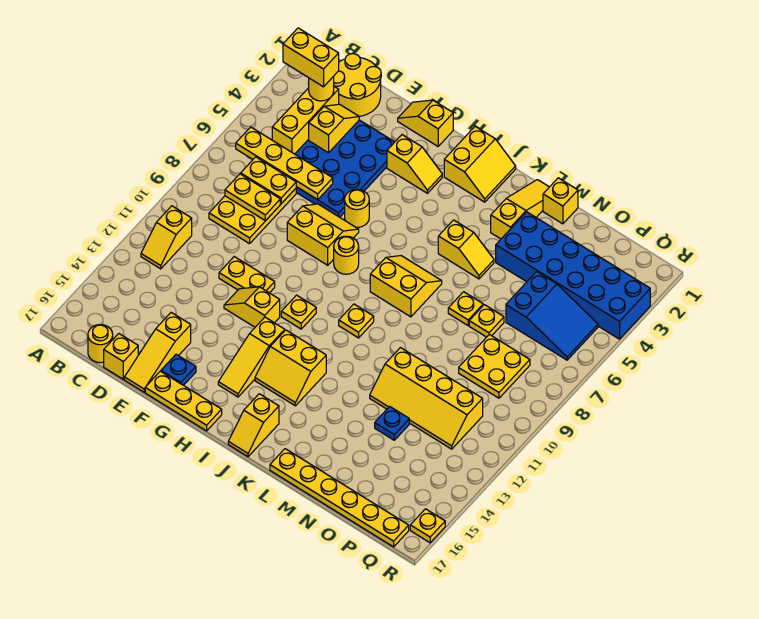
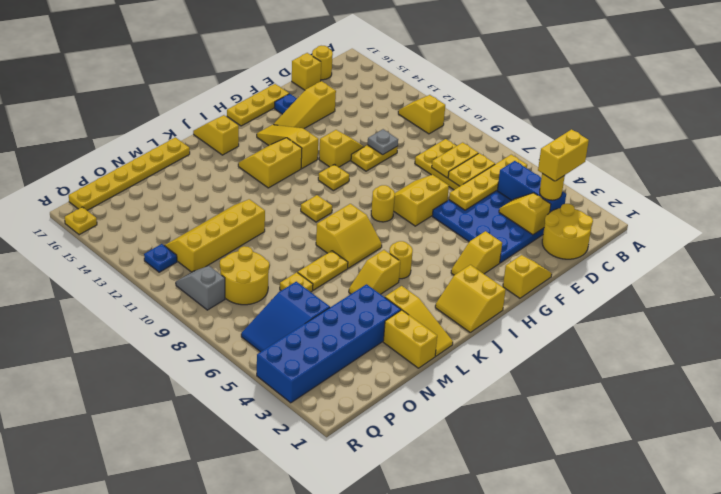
yellow 1x3 brick [272,87,339,154] -> blue 1x3 brick [497,161,566,212]
yellow 1x2 slope [309,104,359,153] -> yellow 1x2 slope turned to [499,193,551,235]
none -> grey 1x1 plate [368,129,398,155]
yellow 1x3 slope [124,313,191,392] -> yellow 1x3 slope turned to [273,81,336,129]
yellow 2x2 slope [287,204,359,265] -> yellow 2x2 slope turned to [394,175,449,226]
yellow 1x1 round brick [345,189,369,228] -> yellow 1x1 round brick moved to [389,241,413,279]
yellow 1x1 brick [543,178,578,224] -> yellow 1x2 brick [383,310,437,368]
yellow 1x1 plate [448,292,483,325] -> yellow 1x2 plate [298,251,348,290]
blue 1x1 plate [375,406,409,440] -> blue 1x1 plate moved to [144,244,177,272]
yellow 2x2 plate [459,334,530,398] -> yellow 2x2 round brick [220,246,269,305]
none -> grey 1x2 slope [176,266,225,310]

